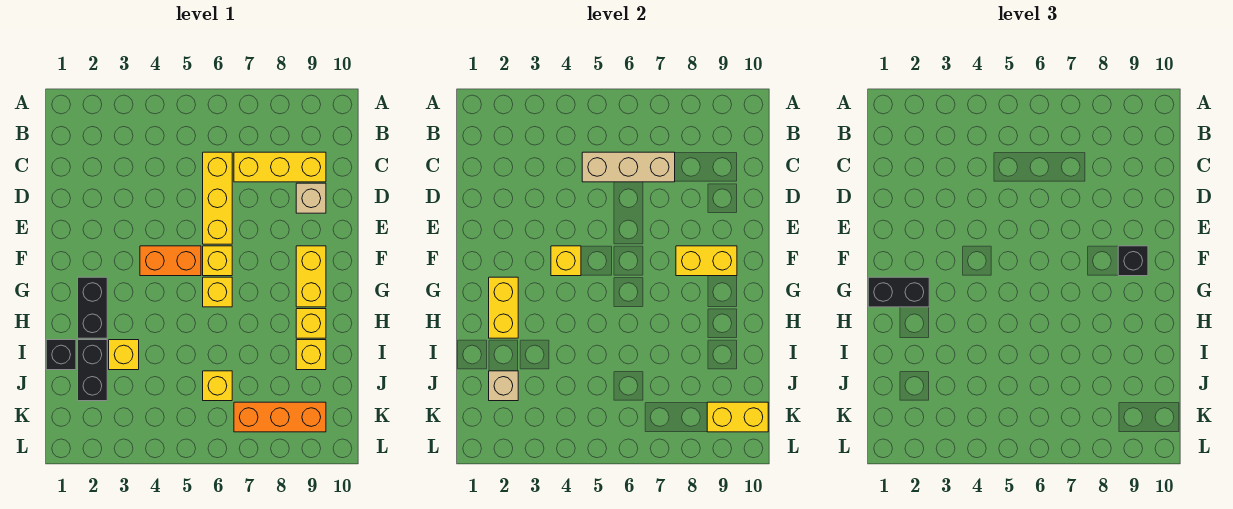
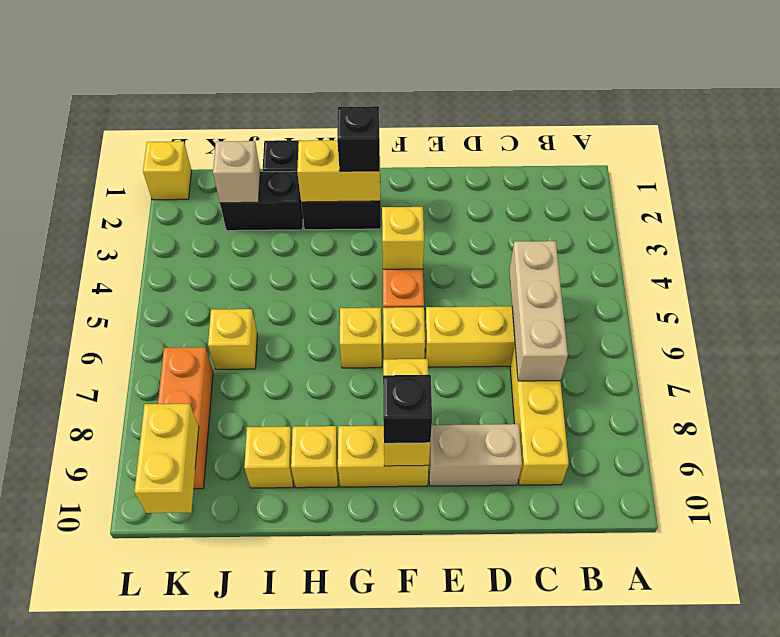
tan 1x1 brick [296,183,326,213] -> tan 1x2 brick [429,424,522,486]
black 1x2 brick [868,277,929,307] -> black 1x1 brick [337,106,380,171]
yellow 1x1 brick [109,340,139,370] -> yellow 1x1 brick moved to [143,141,192,200]

